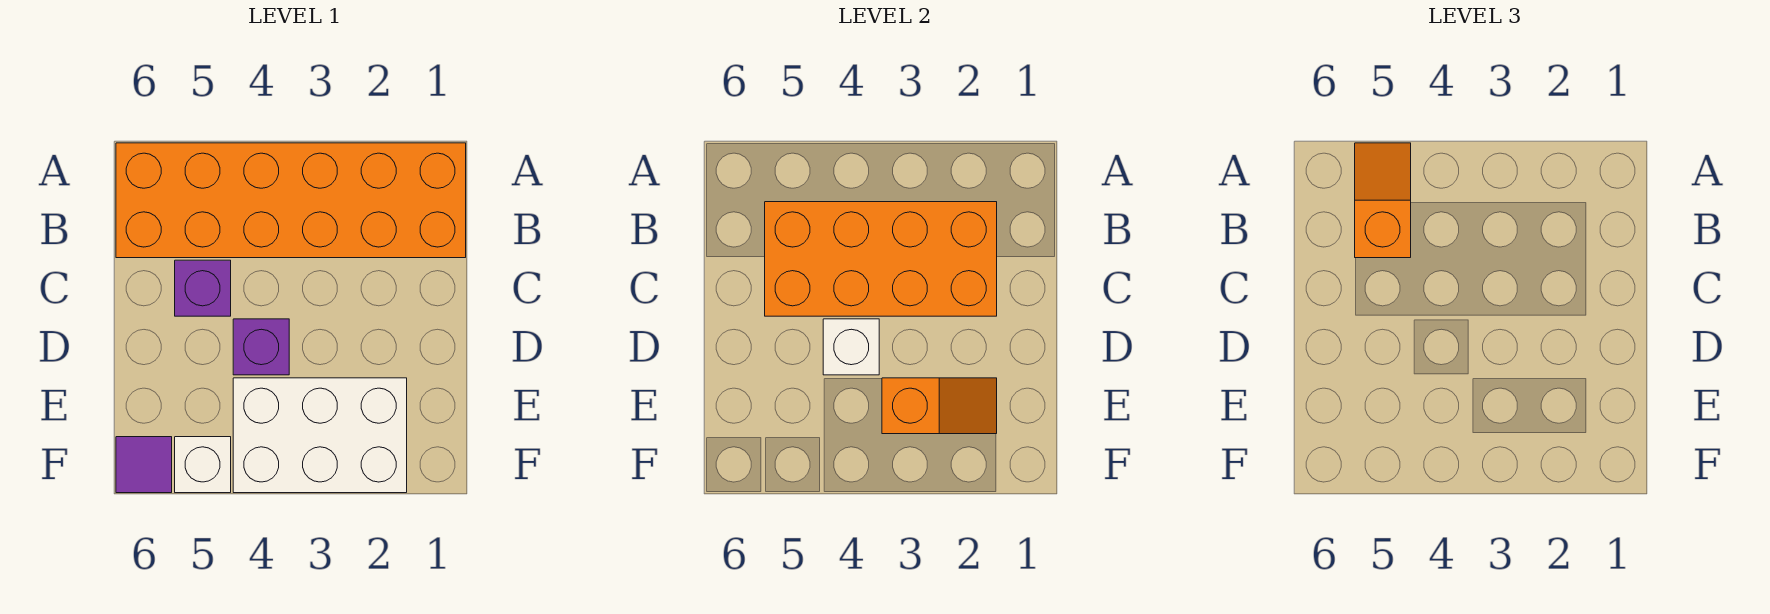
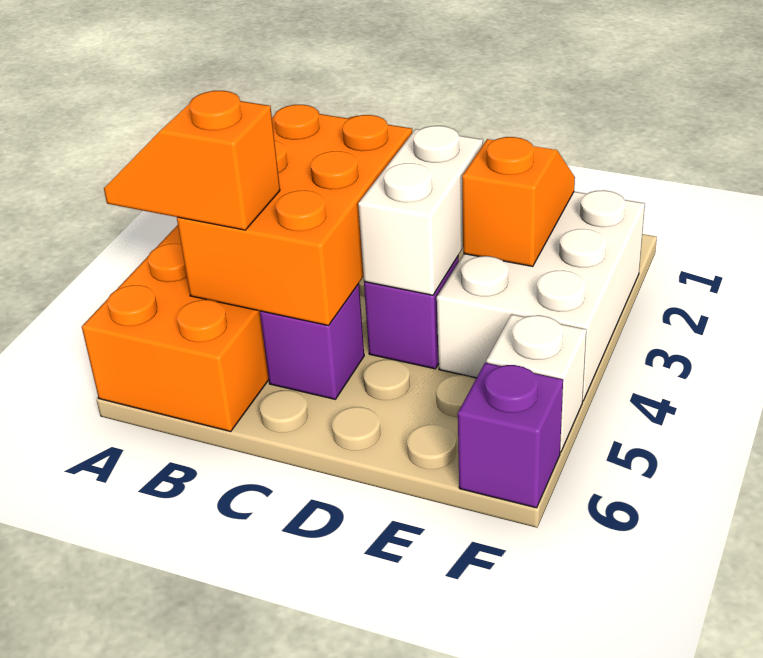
orange 2x4 brick [765,202,997,316] -> orange 2x3 brick [177,105,412,326]
white 1x1 brick [823,319,879,375] -> white 1x2 brick [358,126,483,295]
purple 1x1 tile [116,437,172,493] -> purple 1x1 brick [458,363,563,508]

